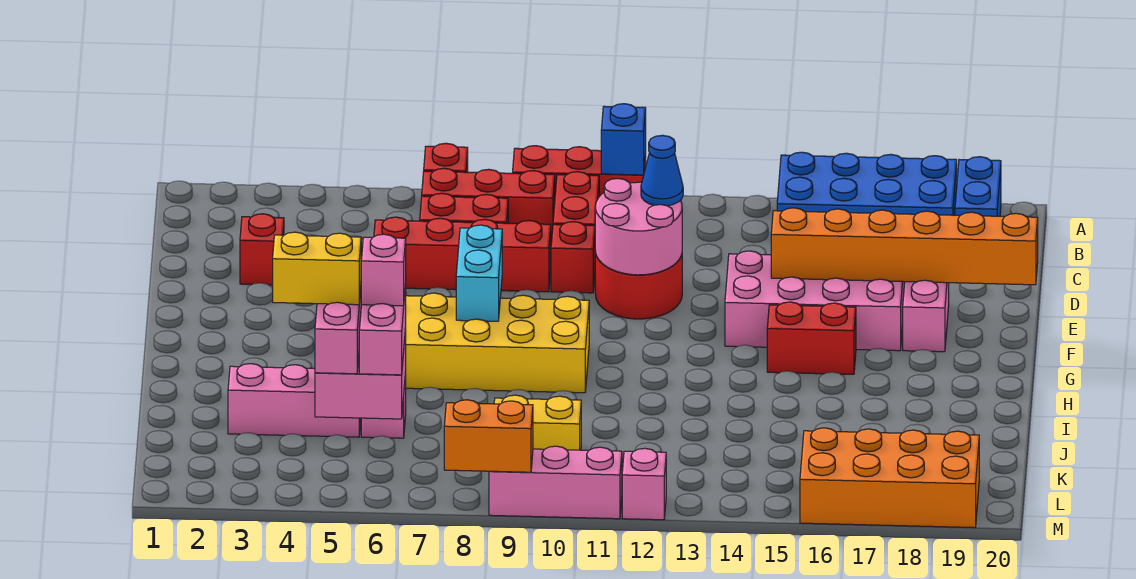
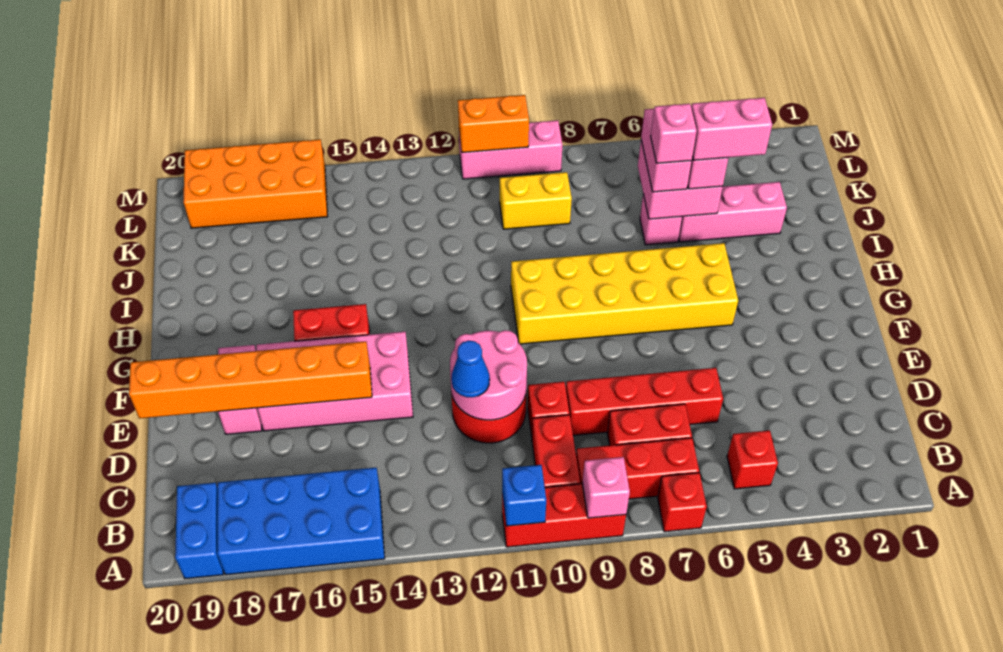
red 1x1 brick [240,214,284,285] -> red 1x1 brick moved to [727,430,778,489]
cyan 1x2 brick [456,225,502,321] -> none
yellow 1x2 brick [273,232,361,305] -> pink 1x2 brick [691,98,772,160]
orange 1x2 brick [444,400,533,472] -> orange 1x2 brick moved to [458,95,529,153]
pink 1x1 brick [622,448,666,520] -> pink 1x1 brick moved to [582,457,630,518]

